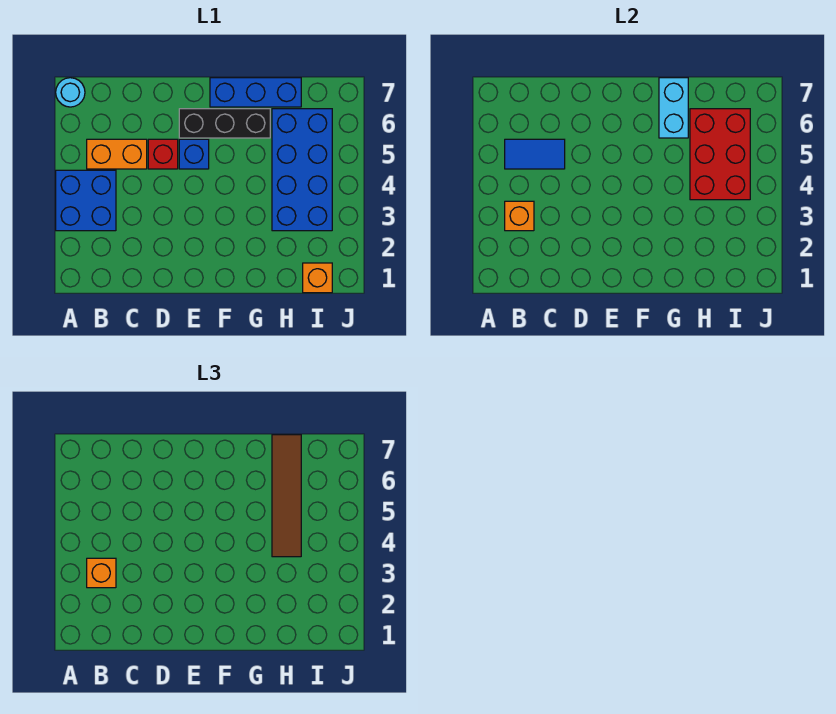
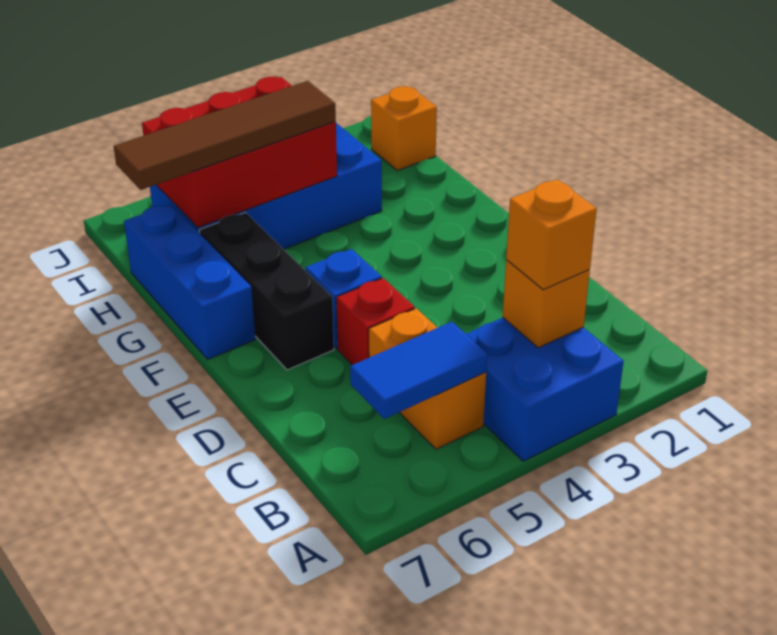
cyan 1x1 round brick [56,78,85,107] -> none
blue 1x2 tile [505,139,565,169] -> blue 1x2 tile turned to [350,322,487,419]
cyan 1x2 brick [659,78,688,138] -> none

